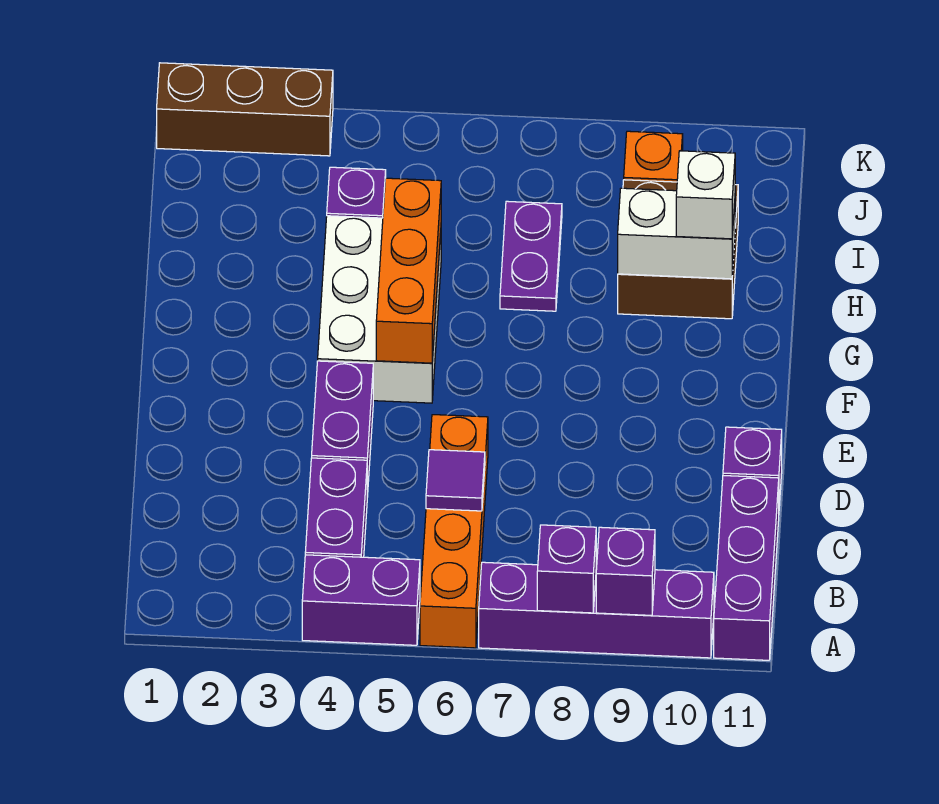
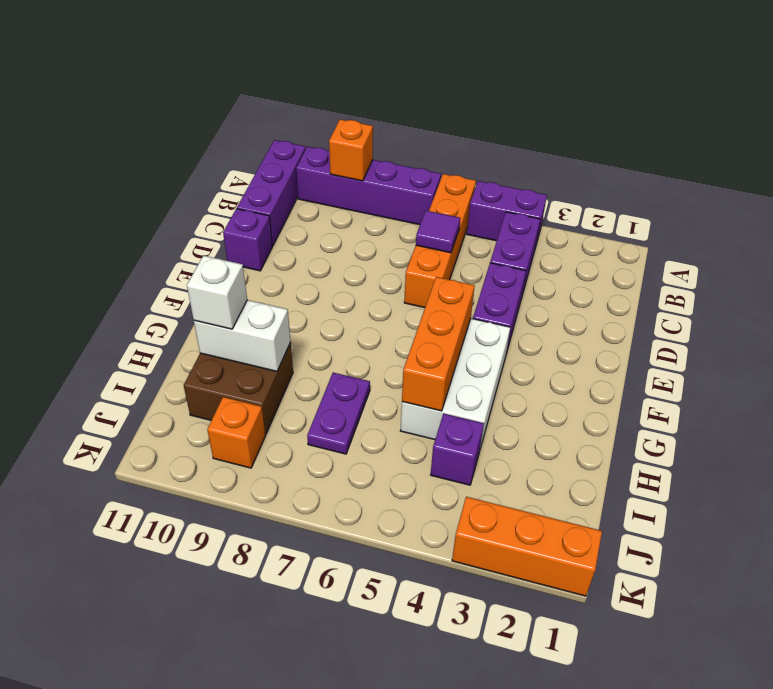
purple 1x1 brick [537,525,596,613] -> none
purple 1x1 brick [596,527,655,615] -> orange 1x1 brick [329,119,373,181]
brown 1x3 brick [157,63,333,156] -> orange 1x3 brick [452,497,602,596]

